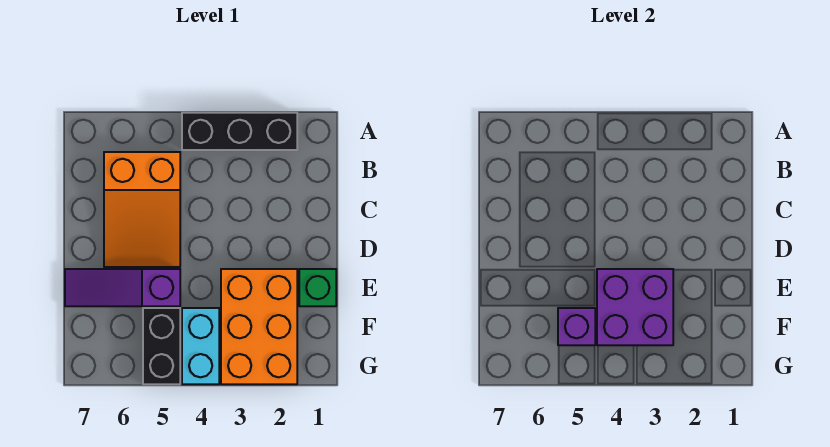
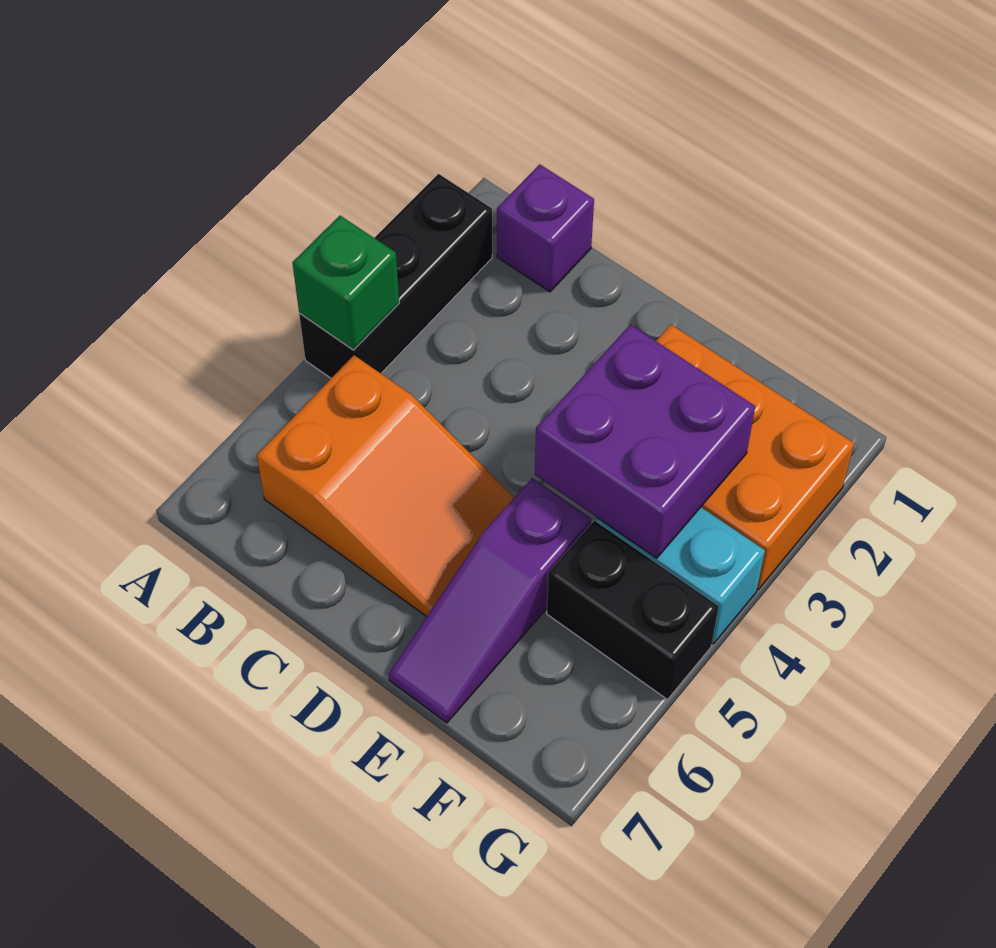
green 1x1 brick [299,269,336,306] -> green 1x1 brick moved to [292,216,399,350]
purple 1x1 brick [558,308,595,345] -> purple 1x1 brick moved to [497,164,594,292]

